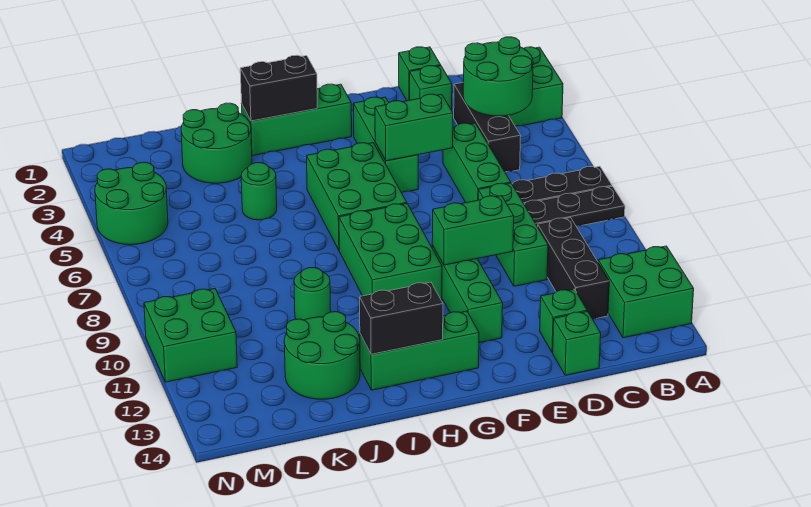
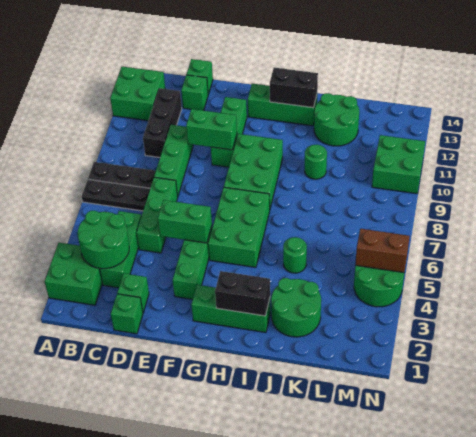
black 1x3 brick [454,82,521,172] -> green 1x3 brick [100,211,141,288]
none -> brown 1x2 brick [355,229,410,273]

